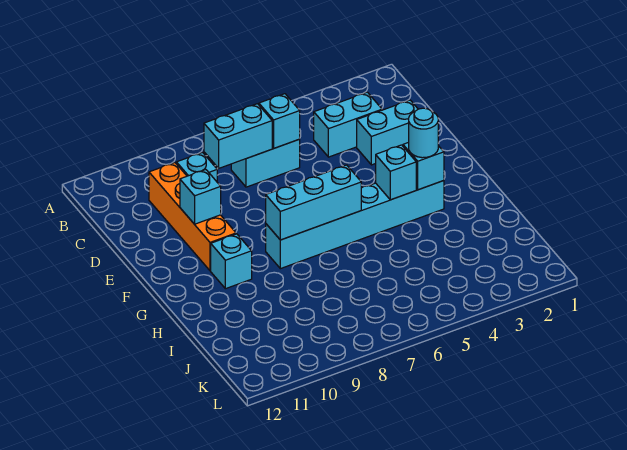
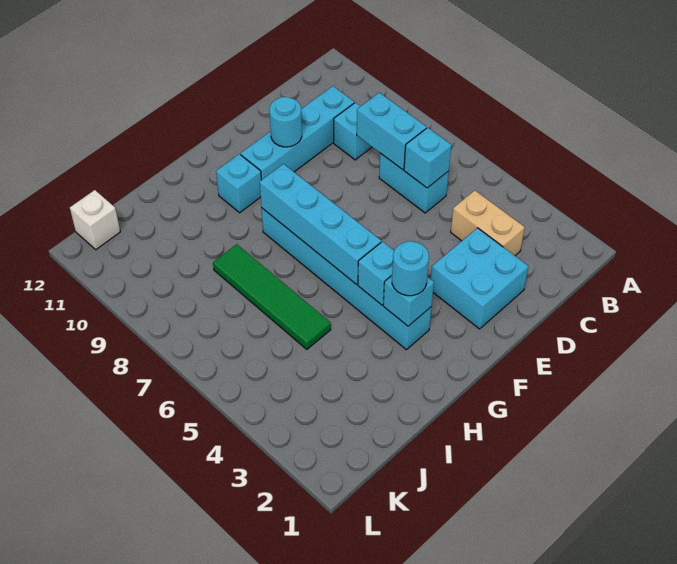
cyan 1x2 brick [314,92,382,157] -> tan 1x2 brick [451,190,525,256]
orange 1x4 brick [149,163,236,271] -> cyan 1x4 brick [241,86,354,180]
cyan 1x2 brick [357,100,418,165] -> cyan 2x2 brick [431,228,528,329]
cyan 1x1 brick [180,170,221,224] -> cyan 1x1 round brick [269,97,302,147]
cyan 1x3 brick [266,165,361,240] -> cyan 1x4 brick [260,164,381,285]
none -> green 1x4 tile [213,244,331,349]
none -> white 1x1 brick [70,190,120,250]

